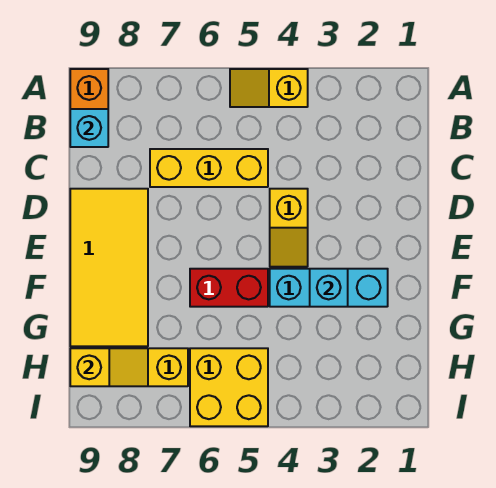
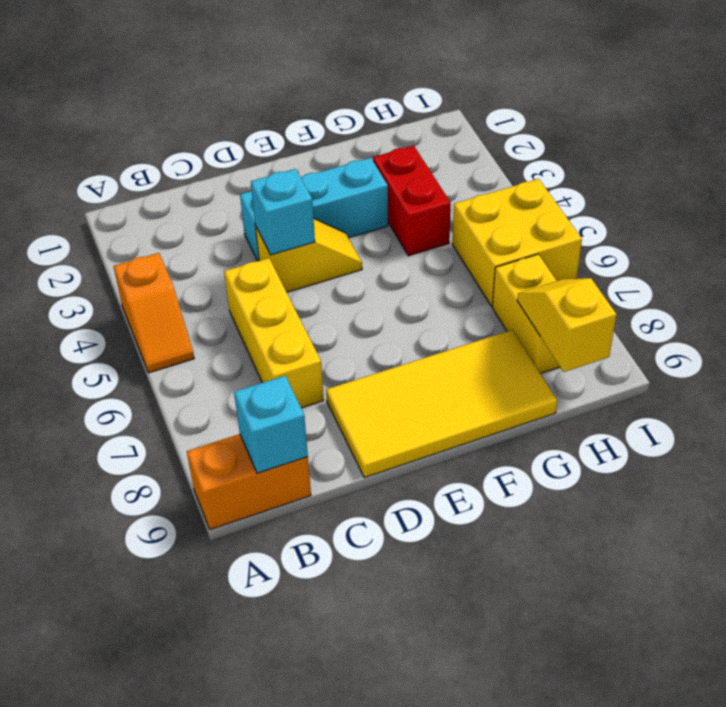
yellow 1x2 slope [230,69,308,107] -> orange 1x2 slope [113,253,194,373]
cyan 1x3 brick [270,269,388,307] -> cyan 1x3 brick turned to [240,158,388,261]
cyan 1x1 brick [310,269,348,307] -> cyan 1x1 brick moved to [251,169,315,255]
red 1x2 brick [190,269,268,307] -> red 1x2 brick moved to [373,146,451,256]

